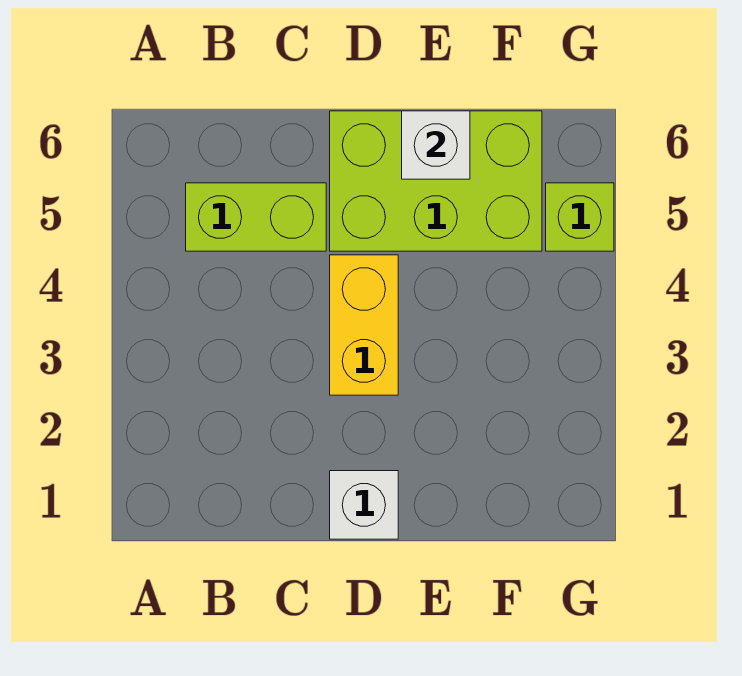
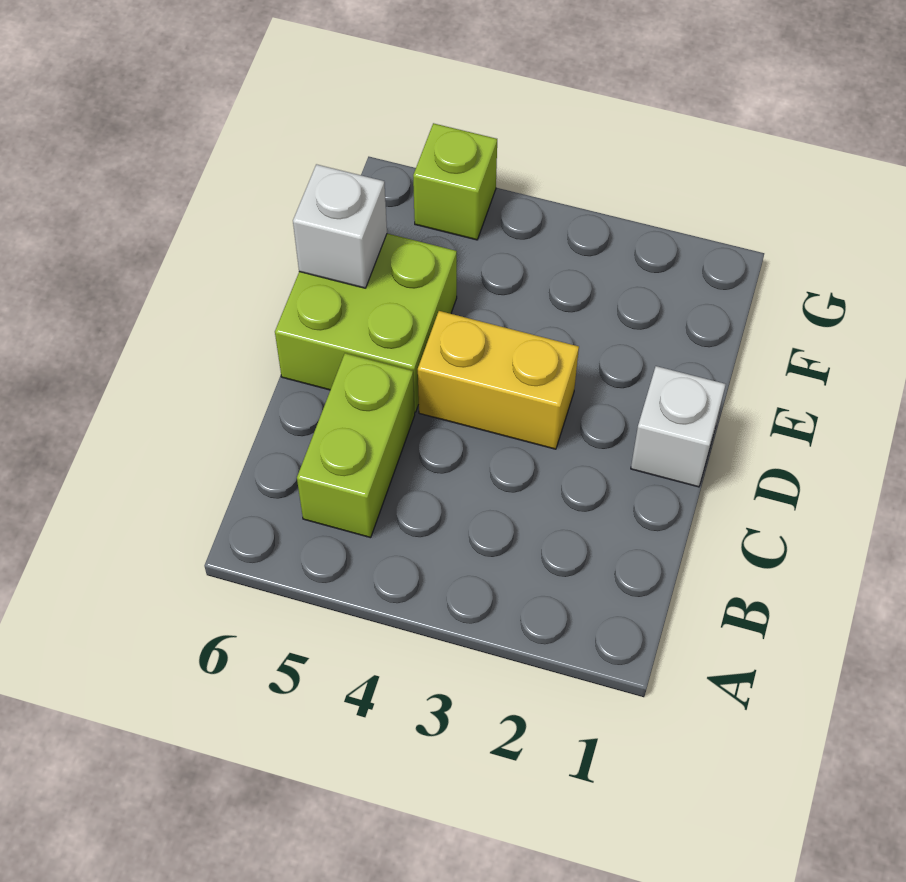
lime 2x3 brick [330,111,542,251] -> lime 2x2 brick [275,234,457,412]

